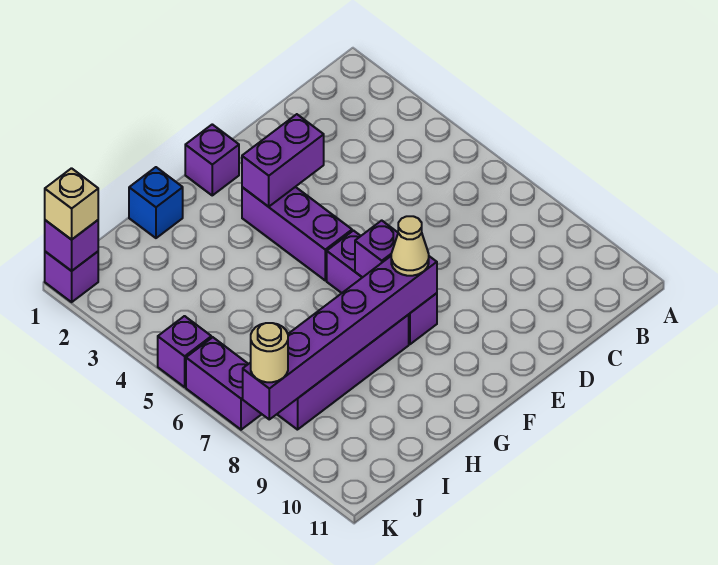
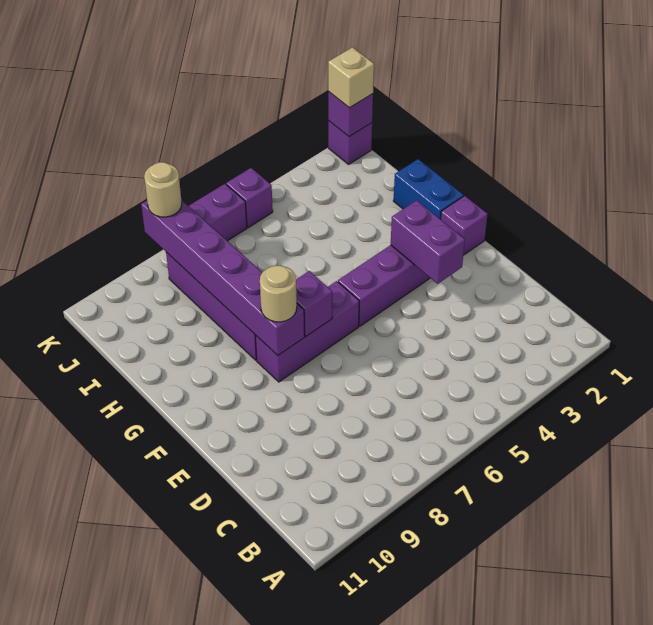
tan 1x1 cone [391,216,429,276] -> tan 1x1 round brick [260,266,297,322]
blue 1x1 brick [129,167,183,238] -> blue 1x2 brick [393,159,464,219]

